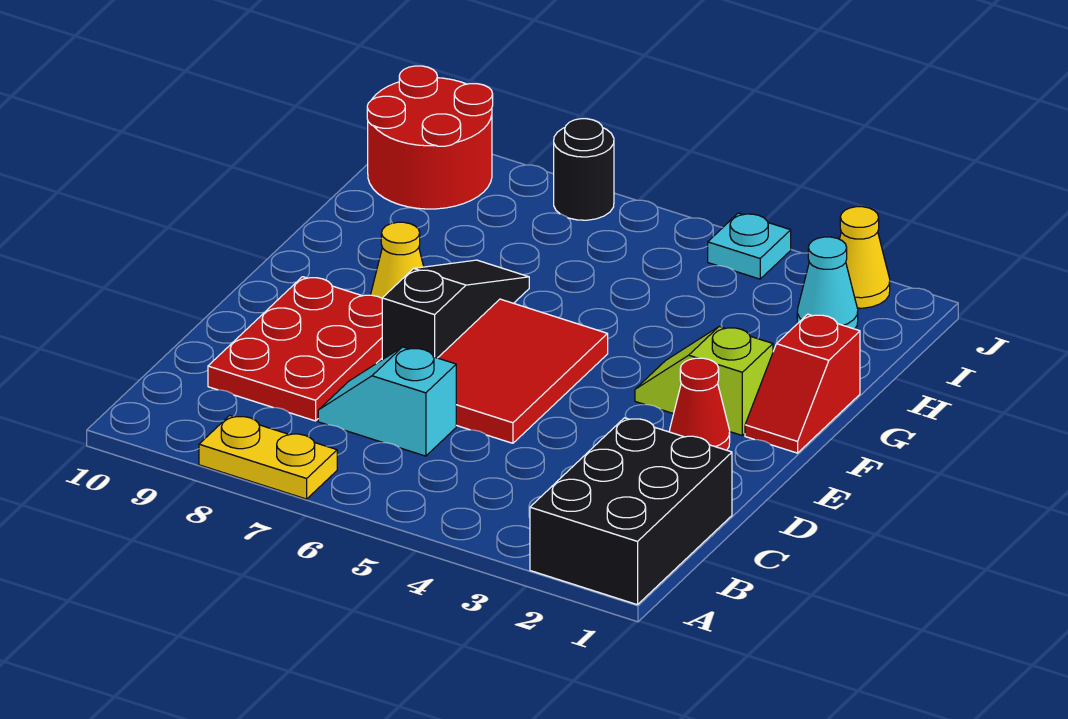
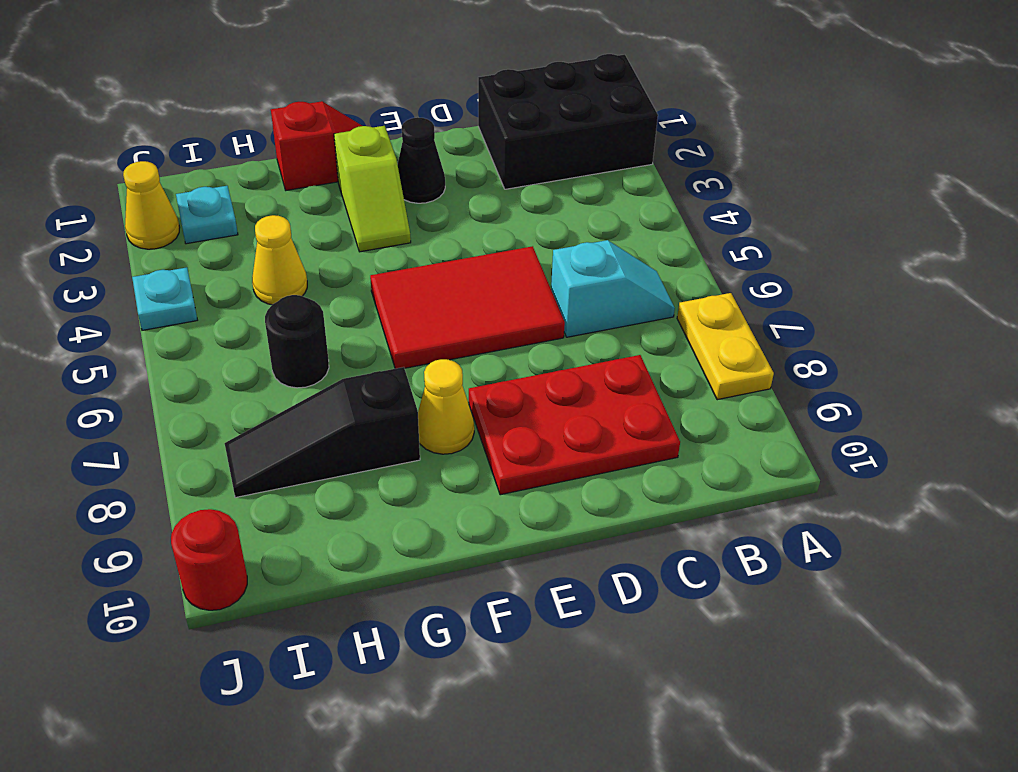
cyan 1x2 slope [318,347,456,456] -> cyan 1x2 slope turned to [551,240,675,337]
red 1x1 cone [670,358,730,450] -> black 1x1 cone [397,117,445,203]
black 1x3 slope [382,260,529,360] -> black 1x3 slope moved to [225,367,420,498]
none -> yellow 1x1 cone [252,215,307,305]
cyan 1x1 cone [797,237,858,329] -> cyan 1x1 plate [176,186,238,244]
red 2x2 round brick [367,66,493,209] -> red 1x1 round brick [171,509,247,610]
black 1x1 round brick [554,119,614,220] -> black 1x1 round brick moved to [265,295,329,388]

